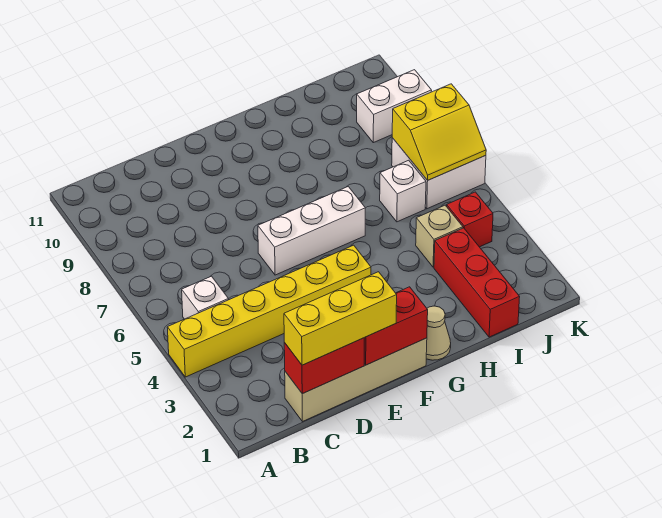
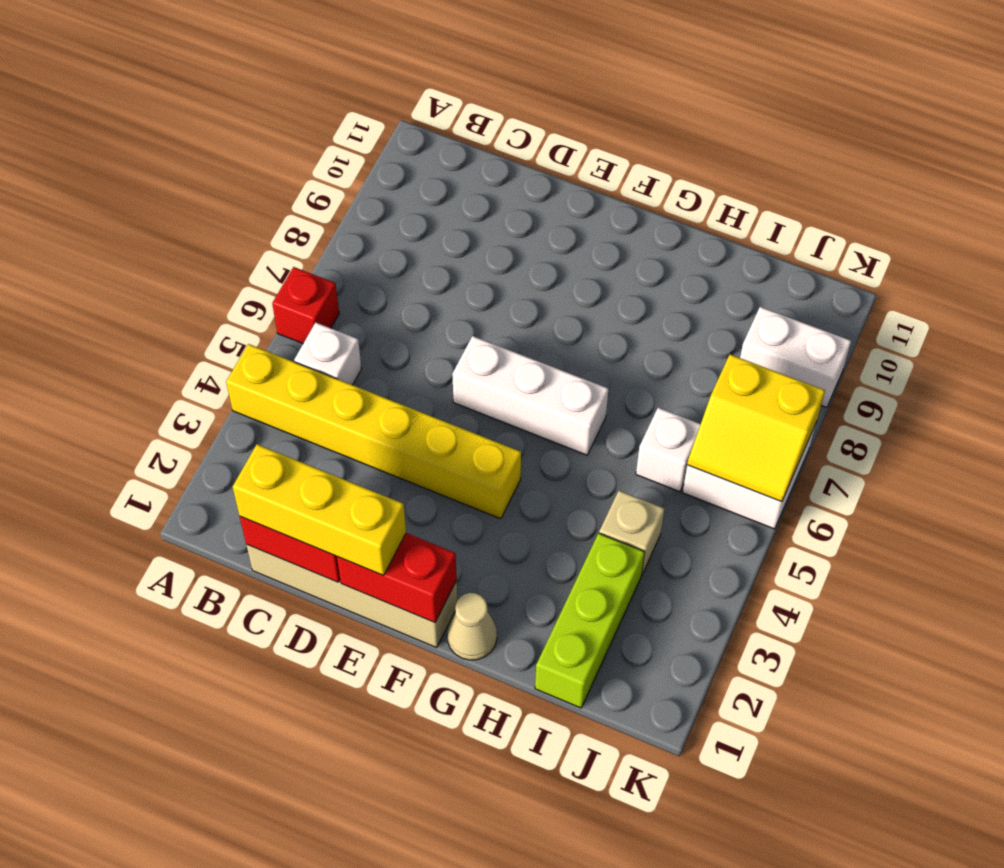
red 1x3 brick [434,228,520,337] -> lime 1x3 brick [535,533,645,708]
red 1x1 brick [447,192,493,247] -> red 1x1 brick moved to [272,267,339,343]

